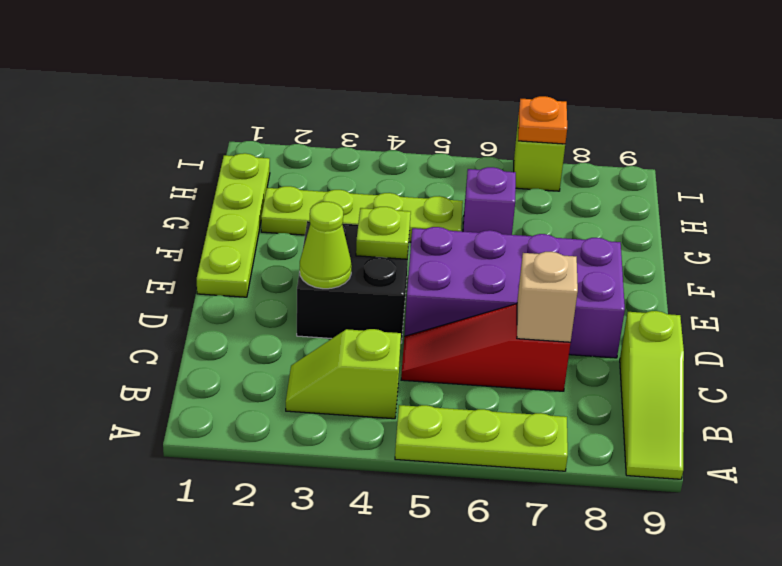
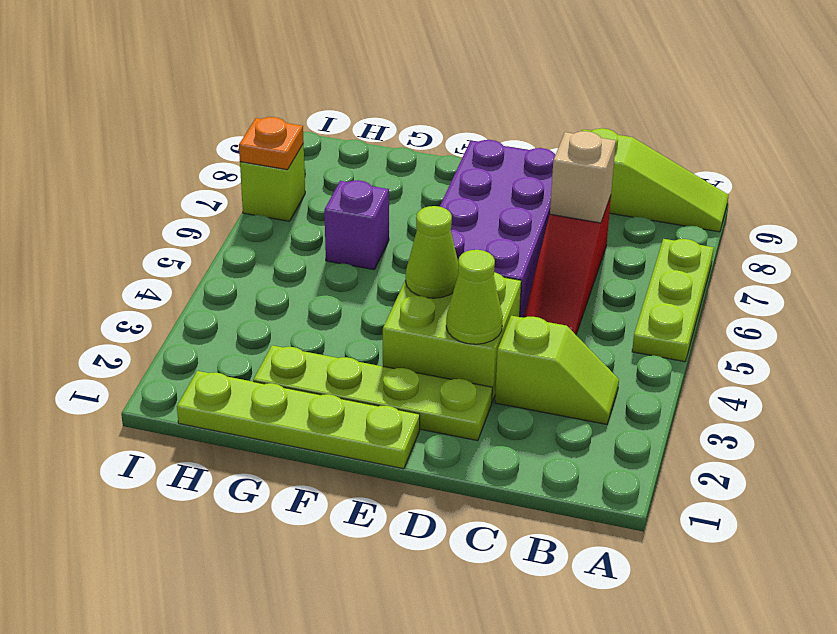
lime 1x2 slope [286,329,401,419] -> lime 1x2 slope turned to [495,316,619,424]
black 2x2 brick [297,221,409,343] -> lime 2x2 brick [383,272,521,402]
lime 1x1 plate [356,207,411,259] -> lime 1x1 cone [406,206,459,298]
lime 1x4 plate [261,186,463,242] -> lime 1x4 plate turned to [253,345,492,441]

